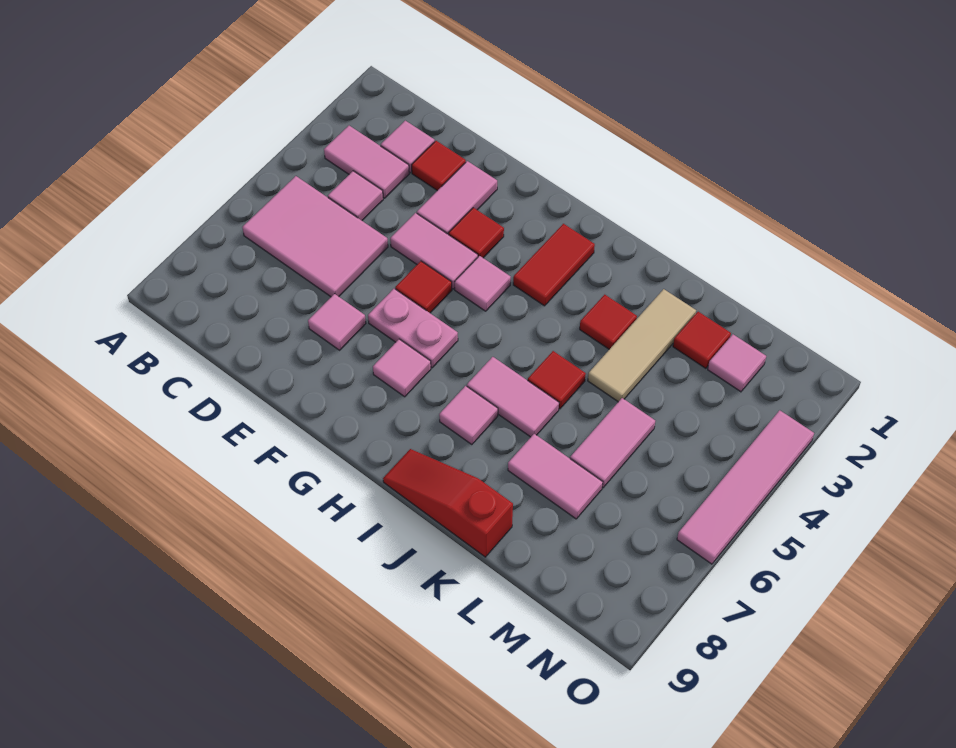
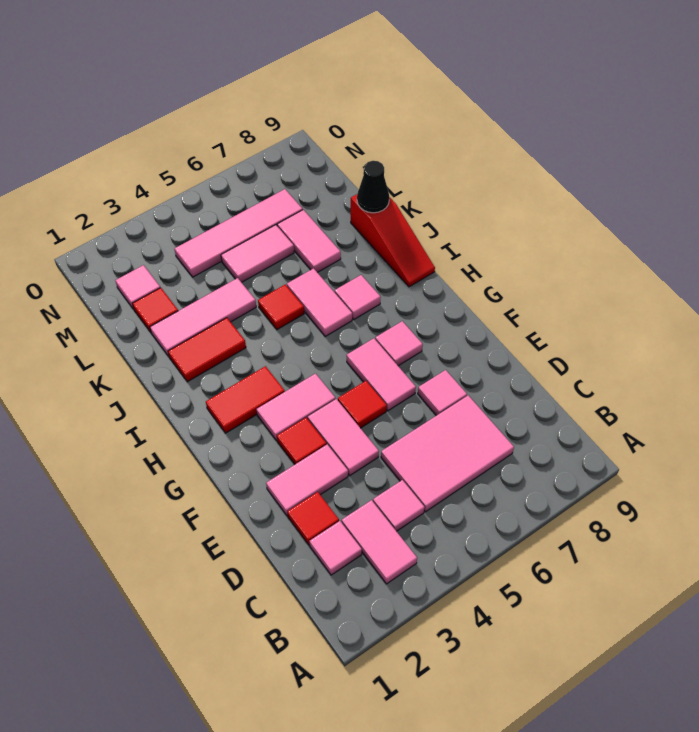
pink 2x3 tile [242,176,388,297] -> pink 2x3 tile turned to [381,395,514,512]
pink 1x2 plate [368,289,458,368] -> pink 1x2 tile [347,338,416,411]
pink 1x1 tile [455,256,511,311] -> pink 1x2 tile [257,374,335,441]
red 1x1 tile [580,295,637,349] -> red 1x2 tile [168,318,246,382]
tan 1x3 tile [588,289,696,402] -> pink 1x3 tile [150,278,256,357]
none -> black 1x1 cone [357,161,389,213]
pink 1x4 tile [677,410,814,564] -> pink 1x4 tile moved to [175,189,303,277]

